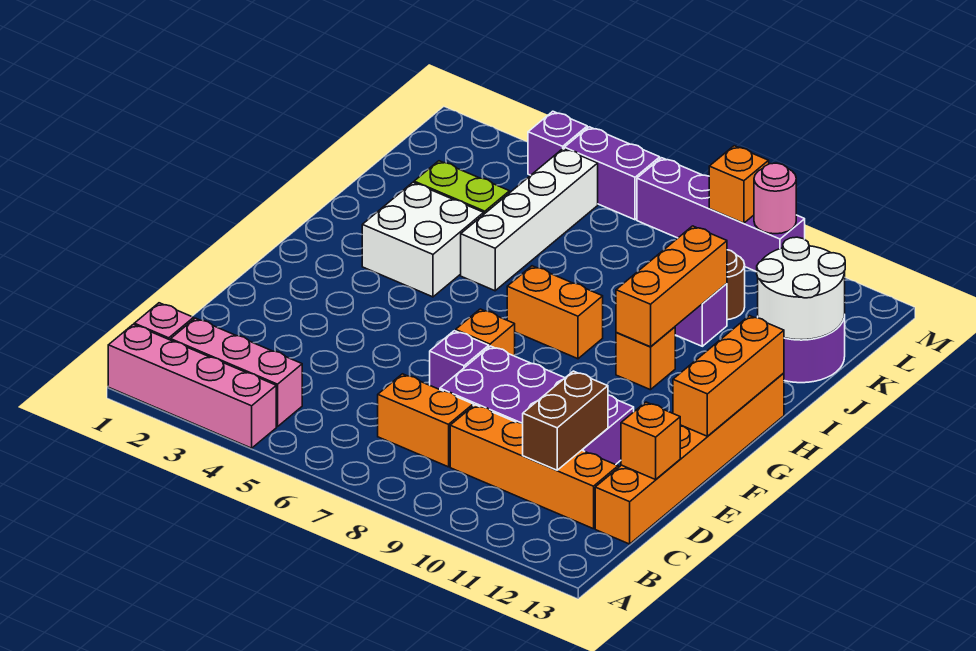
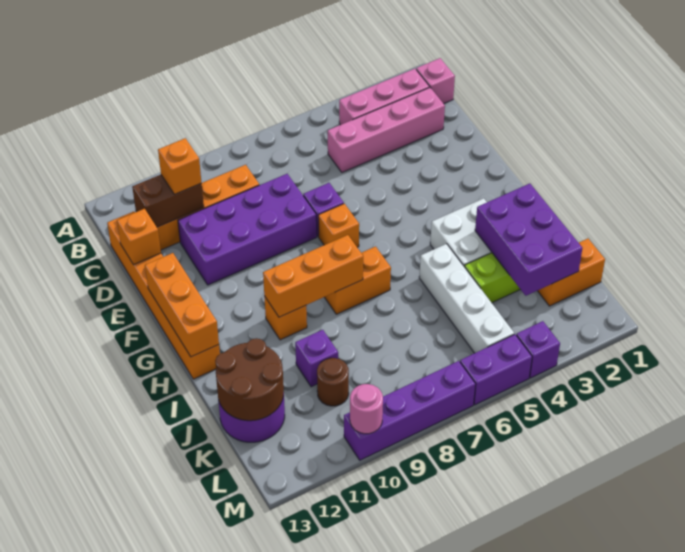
pink 1x4 brick [108,324,276,448] -> pink 1x4 brick moved to [328,88,445,172]
orange 1x2 brick [378,374,473,467] -> orange 1x2 brick moved to [538,239,605,306]
brown 1x2 brick [523,371,608,470] -> brown 1x2 brick turned to [132,175,204,227]
orange 1x3 brick [616,226,727,347] -> orange 1x3 brick turned to [263,235,363,317]
none -> purple 2x3 brick [475,184,582,296]
white 2x2 round brick [757,237,845,340] -> brown 2x2 round brick [215,338,284,421]
orange 1x1 brick [709,146,769,223] -> orange 1x1 brick moved to [158,138,201,194]

